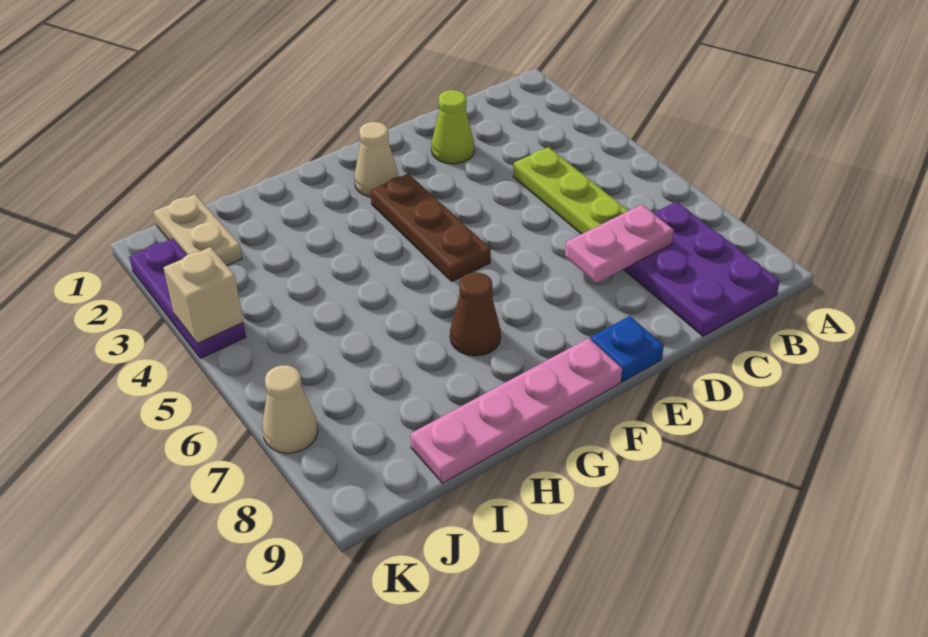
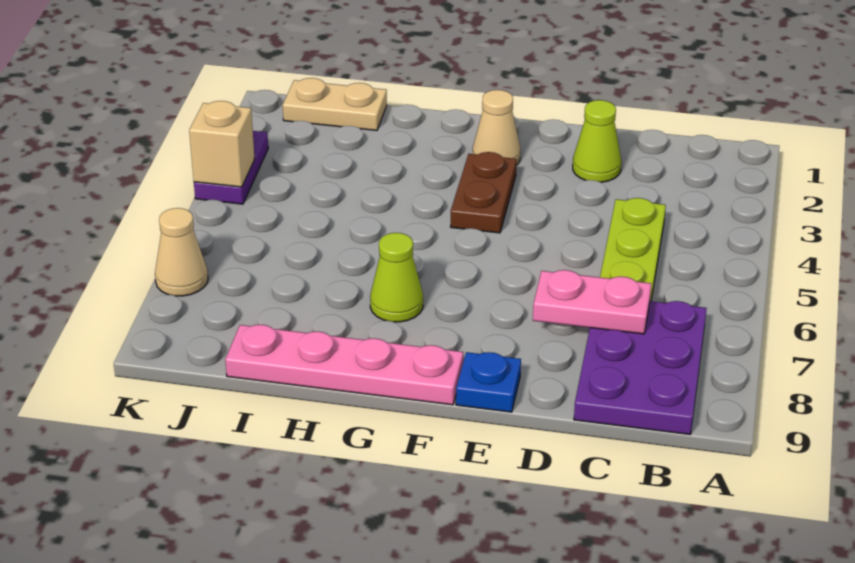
brown 1x3 plate [370,174,491,281] -> brown 1x2 plate [451,152,517,233]
brown 1x1 cone [450,272,501,356] -> lime 1x1 cone [370,233,423,322]
tan 1x2 plate [154,194,242,266] -> tan 1x2 plate turned to [283,78,387,130]
purple 1x3 plate [129,238,246,358] -> purple 1x2 plate [194,131,268,204]

